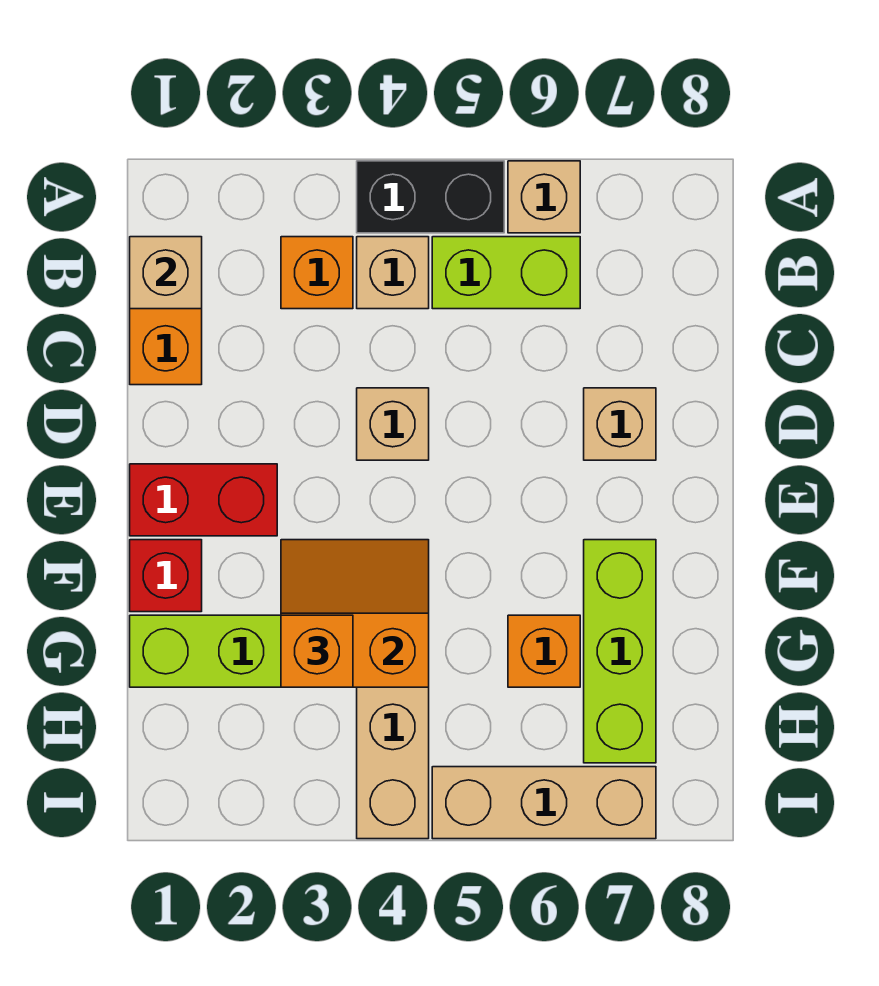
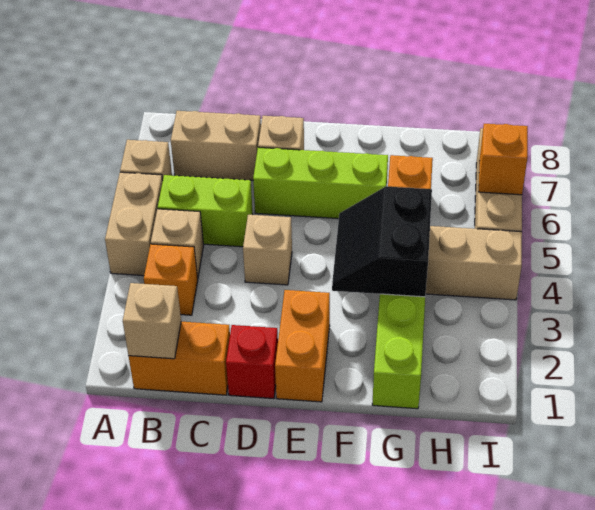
black 1x2 brick [357,161,504,233] -> tan 1x2 brick [105,172,163,276]
lime 1x2 brick [432,237,580,309] -> lime 1x2 brick turned to [158,175,253,247]
none -> tan 1x2 brick [171,111,261,180]
red 1x2 brick [130,464,277,536] -> orange 1x2 brick [275,290,330,402]
red 1x1 brick [130,540,202,612] -> red 1x1 brick moved to [226,325,278,399]
orange 2x2 slope [281,540,429,687] -> black 2x2 slope [332,186,432,297]
lime 1x3 brick [584,540,656,763] -> lime 1x3 brick moved to [253,147,388,219]
orange 1x1 brick [281,615,353,687] -> orange 1x1 brick moved to [479,124,528,195]

